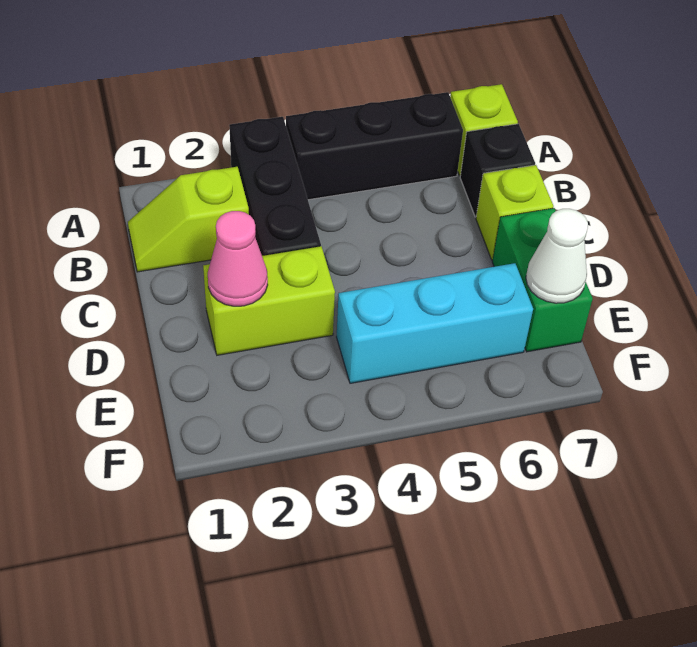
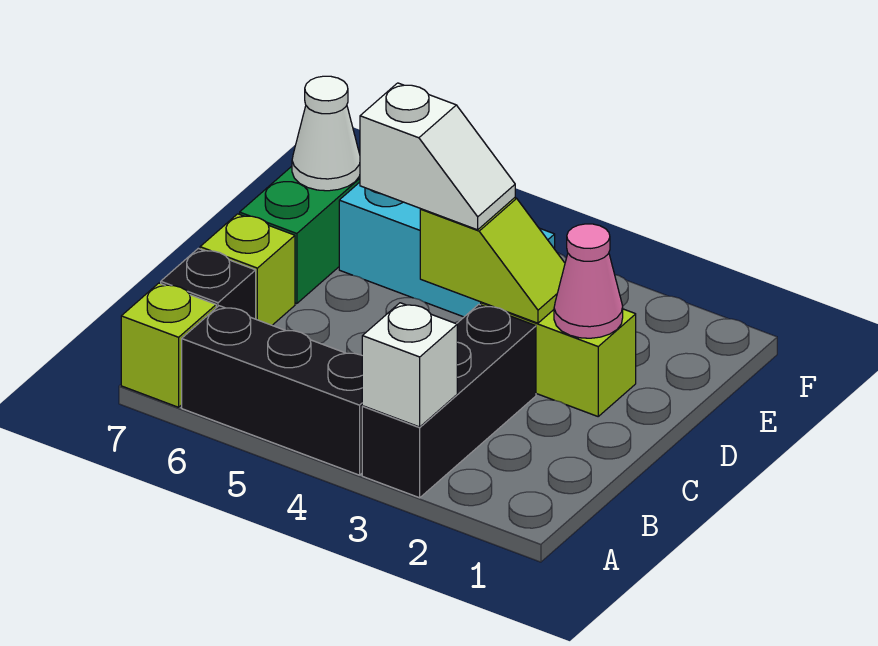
none -> white 1x1 brick [362,303,457,427]
lime 1x2 slope [128,167,249,272] -> lime 1x2 slope moved to [420,198,565,323]
none -> white 1x2 slope [360,83,515,230]

